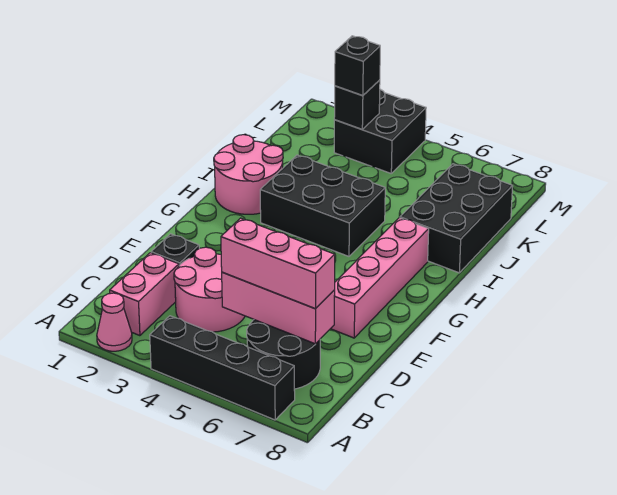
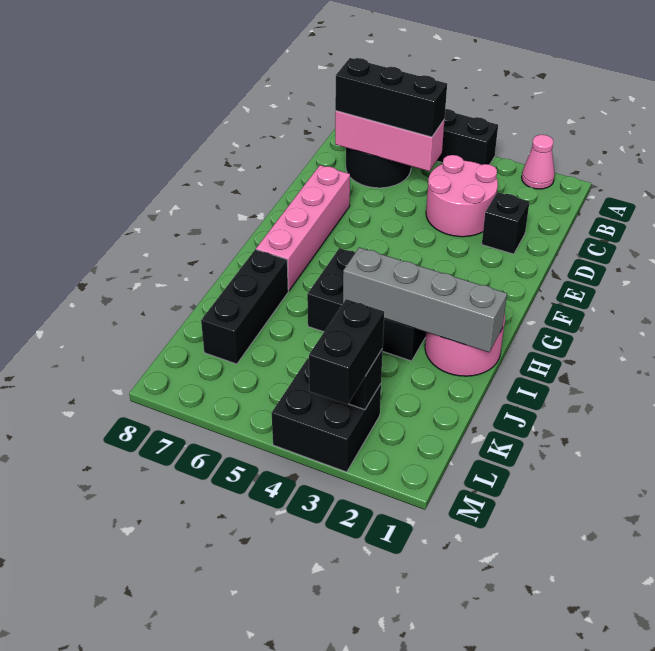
pink 1x2 brick [110,253,179,336] -> none
pink 1x3 brick [221,218,335,309] -> black 1x3 brick [335,58,447,137]
none -> grey 1x4 brick [343,247,507,352]
black 2x3 brick [400,164,513,273] -> black 1x3 brick [201,249,288,364]
black 1x1 brick [335,36,380,95] -> black 1x2 brick [309,299,384,405]

